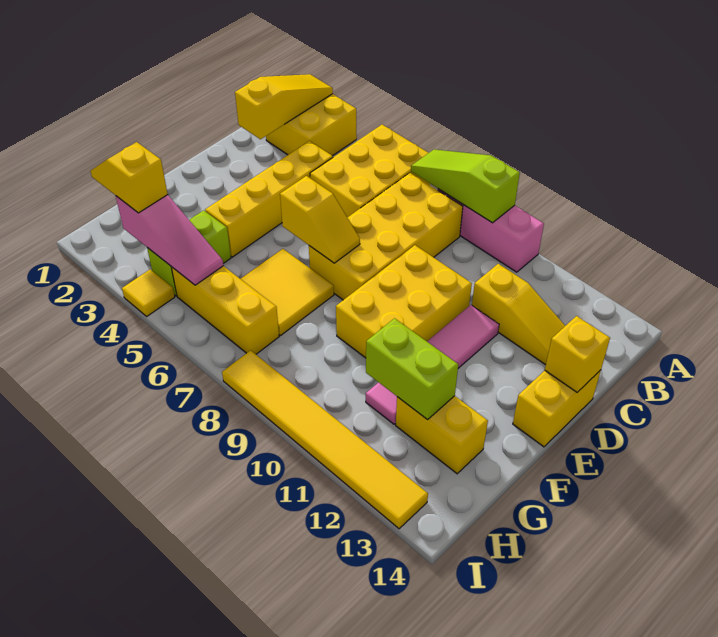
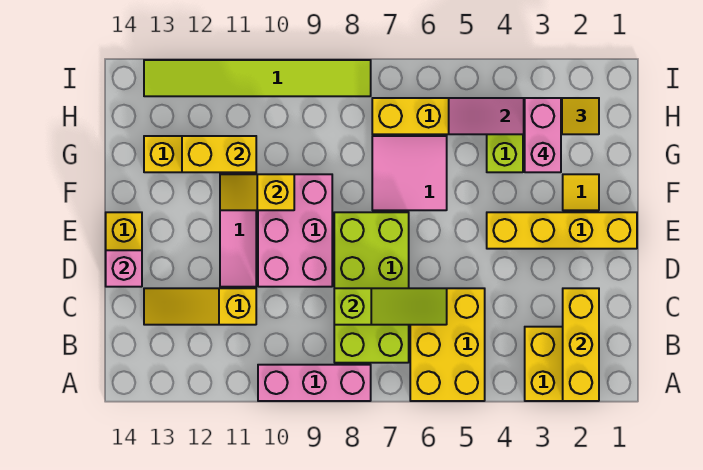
yellow 1x3 slope [235,74,333,139] -> yellow 1x3 brick [563,288,599,401]
lime 1x3 slope [411,149,520,223] -> lime 1x3 slope moved to [334,288,447,325]
yellow 2x4 brick [309,173,463,300] -> lime 2x4 brick [334,212,409,363]
yellow 1x4 brick [205,141,333,257] -> yellow 1x4 brick turned to [487,212,637,249]
yellow 2x3 brick [336,245,472,358] -> pink 2x3 brick [258,174,332,287]
yellow 1x1 brick [545,316,610,392] -> pink 1x1 brick [106,250,142,287]
yellow 1x2 slope [280,176,360,263] -> yellow 1x2 slope moved to [220,174,294,210]
yellow 2x2 tile [241,249,334,335] -> pink 2x2 tile [372,136,447,210]
none -> pink 1x2 brick [525,98,561,172]
lime 1x2 brick [366,318,458,420] -> yellow 1x2 brick [182,136,256,172]
yellow 1x1 tile [122,269,175,316] -> yellow 1x1 tile moved to [563,174,599,210]
yellow 1x6 tile [222,350,428,529] -> lime 1x6 tile [144,60,371,96]

